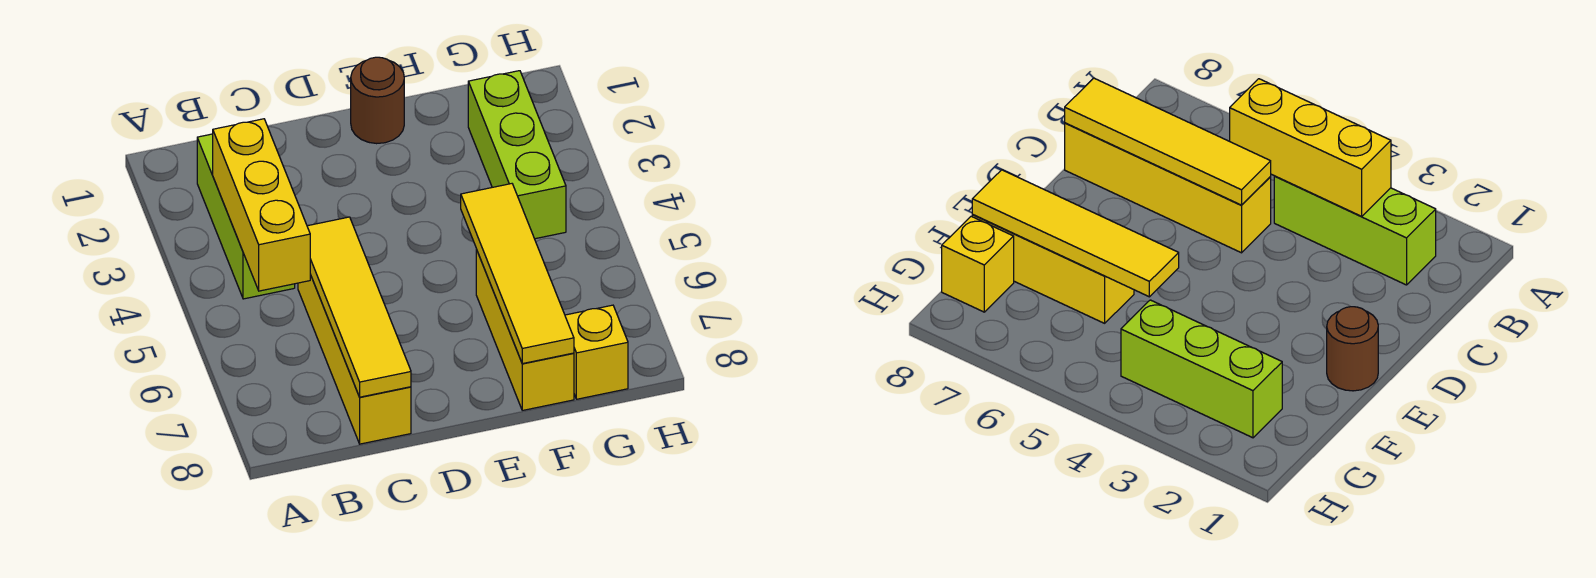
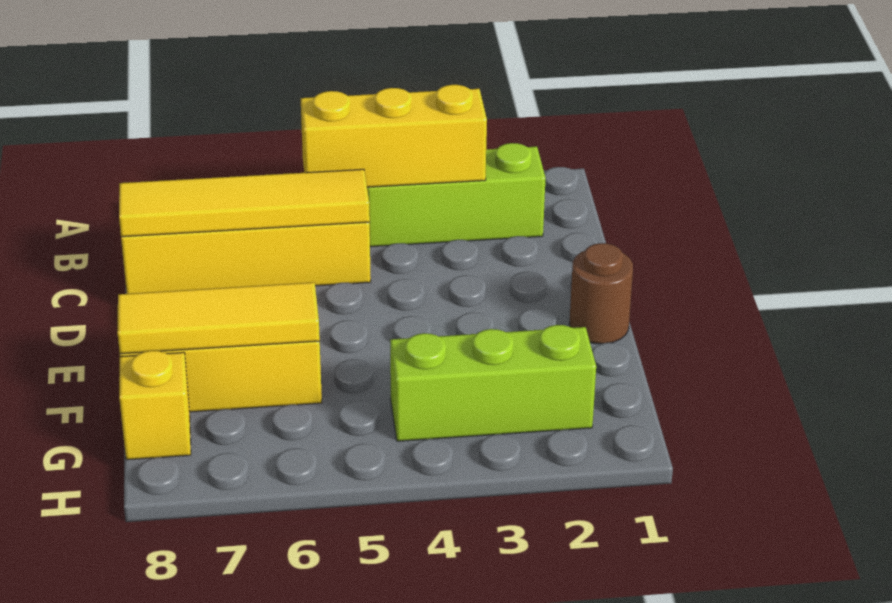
yellow 1x4 tile [461,184,574,364] -> yellow 1x3 tile [117,282,320,354]

